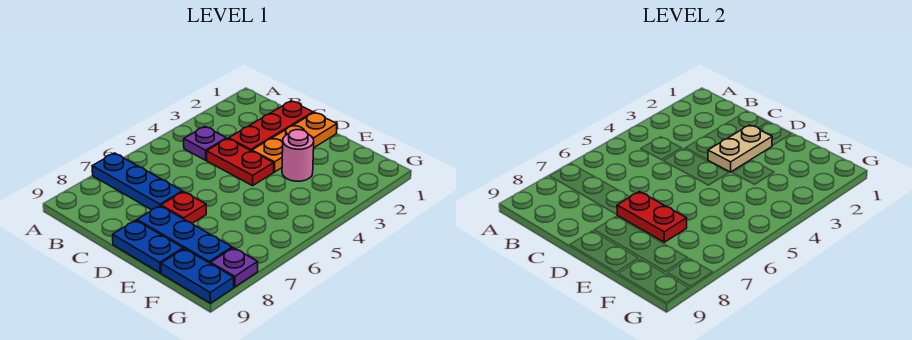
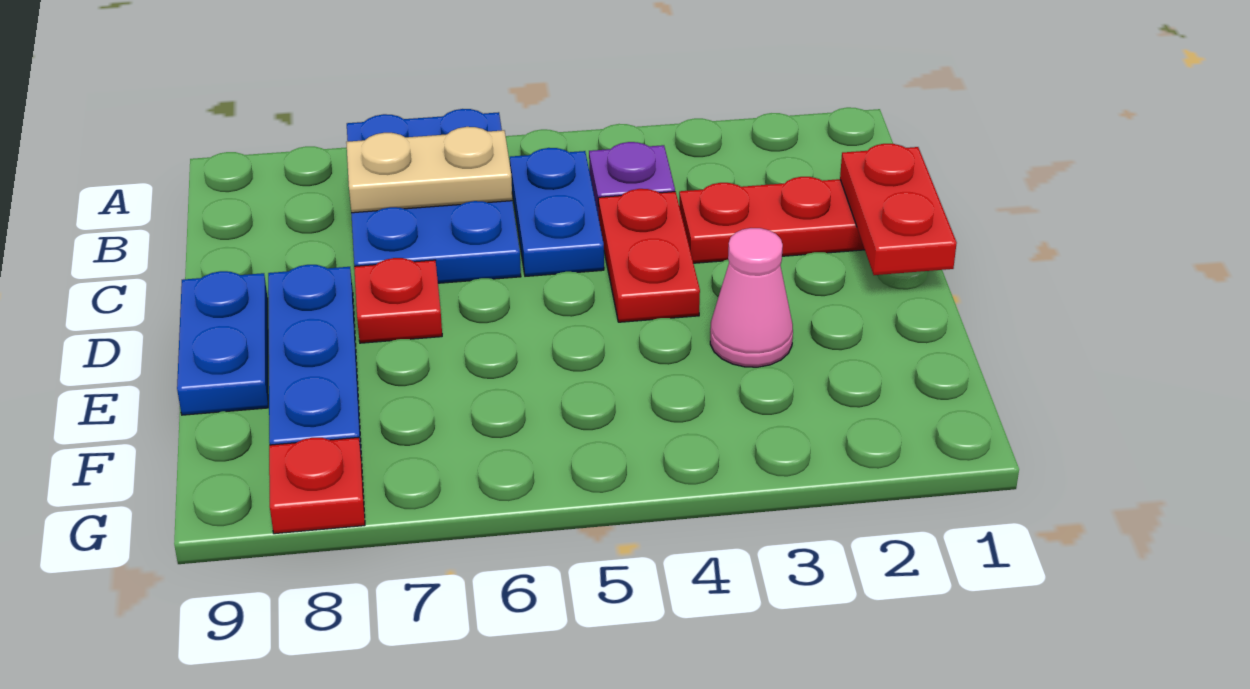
blue 1x3 plate [92,153,182,210] -> blue 2x3 plate [347,109,521,283]
orange 1x3 plate [252,113,337,172] -> none
tan 1x2 plate [708,125,772,172] -> tan 1x2 plate moved to [346,127,512,213]
red 1x2 plate [617,192,687,242] -> red 1x2 plate moved to [840,144,957,275]
pink 1x1 round brick [282,130,314,181] -> pink 1x1 cone [710,228,793,367]
blue 1x2 plate [161,249,234,303] -> blue 1x2 plate moved to [510,148,604,276]
purple 1x1 plate [211,248,258,287] -> red 1x1 plate [269,437,365,534]

